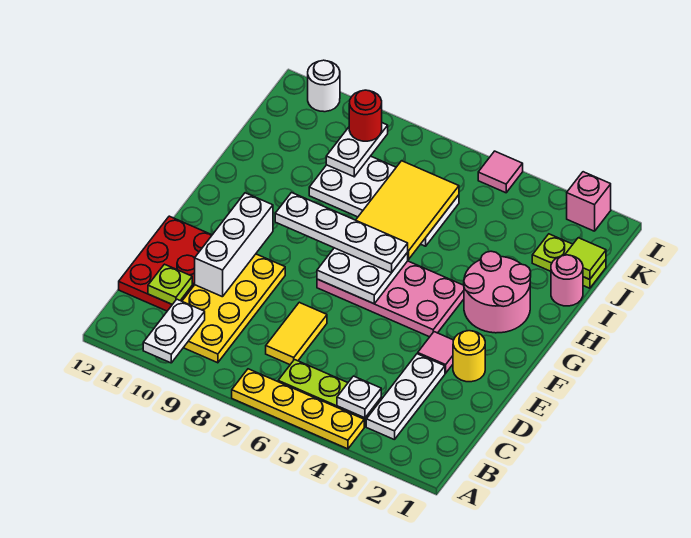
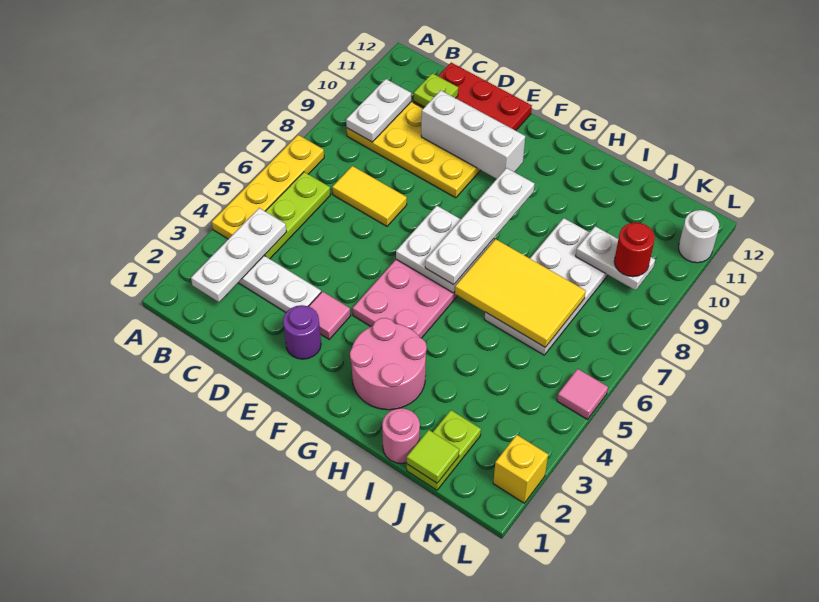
white 1x2 plate [143,299,205,363] -> white 1x2 plate turned to [346,79,411,142]
white 1x1 plate [337,376,381,418] -> white 1x3 plate [191,208,287,302]
yellow 1x1 round brick [453,331,485,382] -> purple 1x1 round brick [283,305,321,359]
pink 1x1 brick [567,172,611,231] -> yellow 1x1 brick [493,435,548,503]

